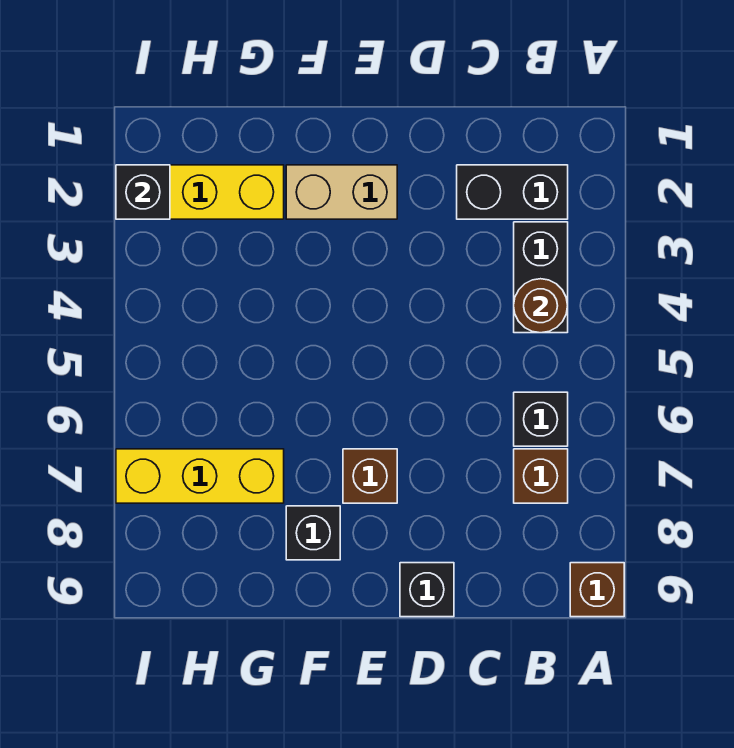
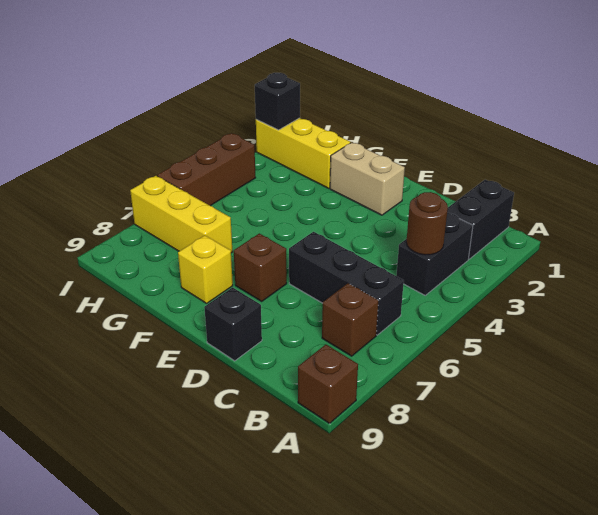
black 1x2 brick [457,165,568,219] -> black 1x2 brick turned to [447,180,514,259]
black 1x1 brick [514,392,568,446] -> black 1x3 brick [289,232,404,335]
black 1x1 brick [286,506,340,560] -> yellow 1x1 brick [178,235,233,303]
none -> brown 1x3 brick [157,133,256,206]

